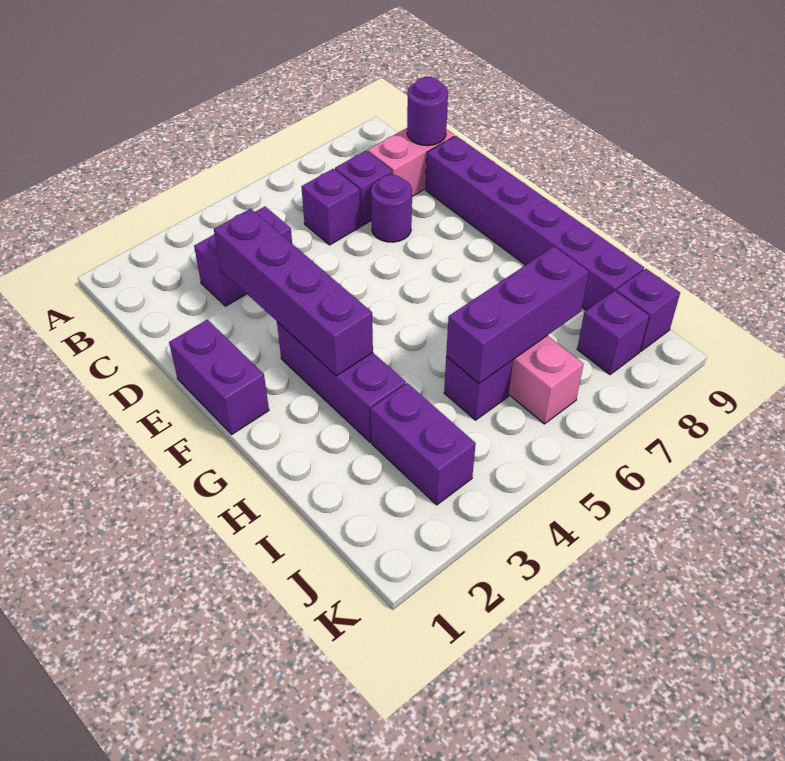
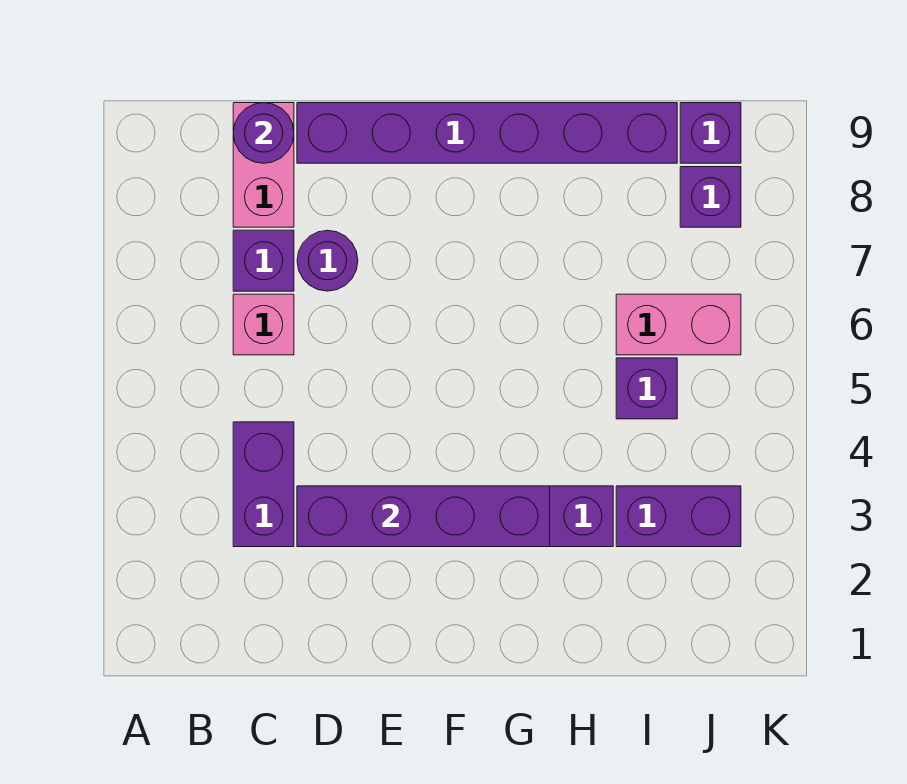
purple 1x1 brick [301,169,361,245] -> pink 1x1 brick [233,294,294,355]
purple 1x2 brick [169,320,269,434] -> none
purple 1x3 brick [446,246,589,383] -> none

